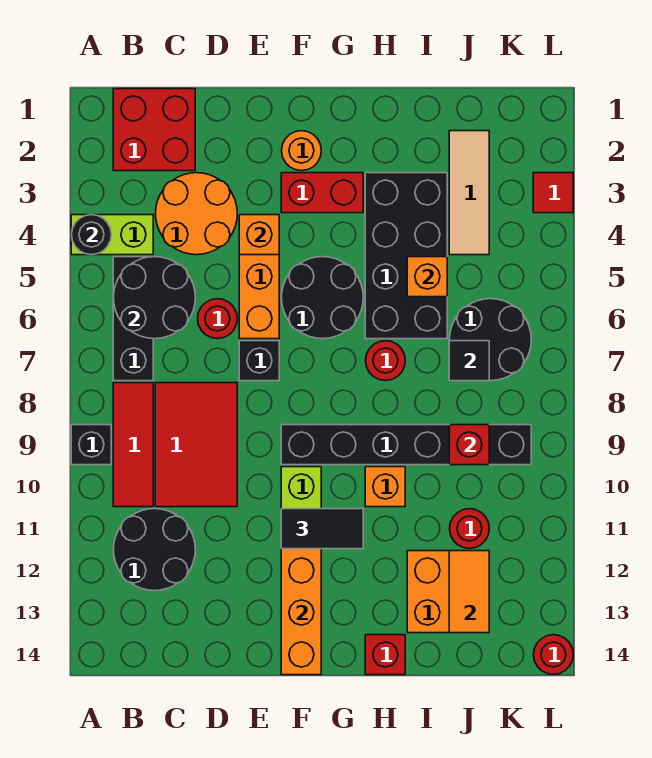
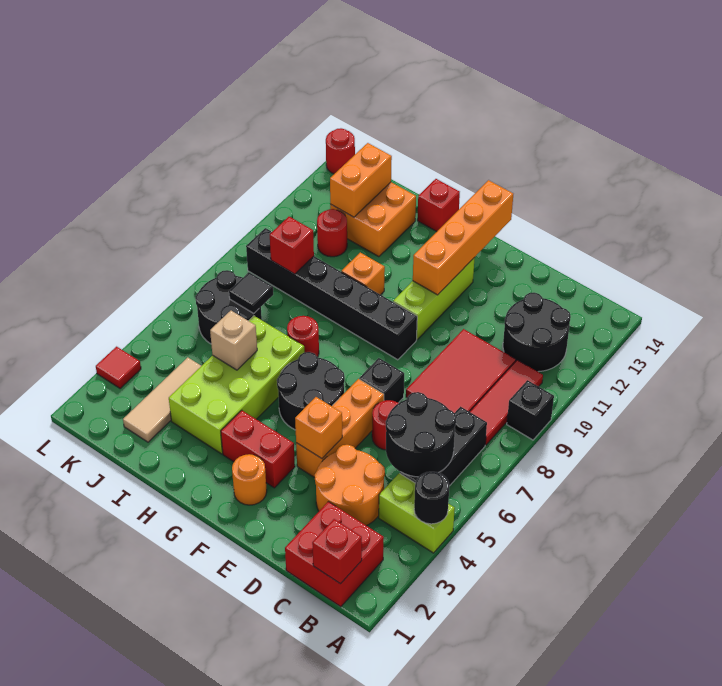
none -> red 1x1 brick [312,519,362,584]
black 1x2 tile [281,509,363,549] -> none
black 2x4 brick [365,173,447,339] -> lime 2x4 brick [169,316,304,454]
orange 1x1 brick [407,257,447,297] -> tan 1x1 brick [210,311,257,370]
orange 1x2 tile [449,551,489,633] -> orange 1x2 brick [330,143,392,217]

